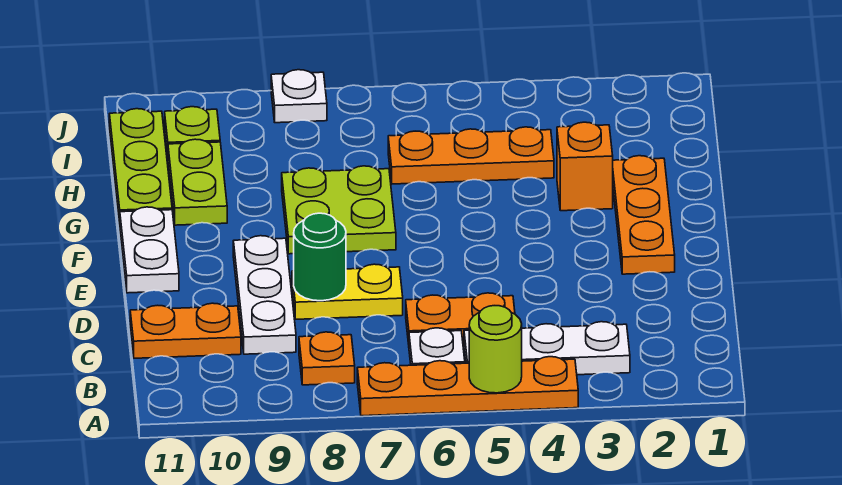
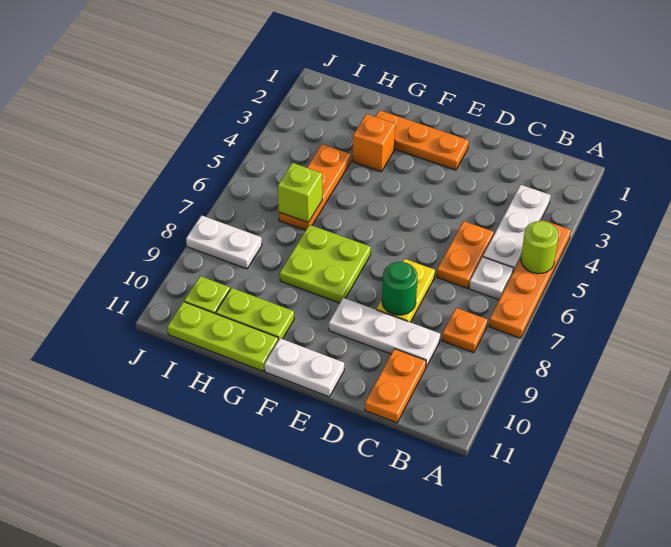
none -> lime 1x1 brick [278,163,322,222]
white 1x1 plate [271,70,327,123] -> white 1x2 plate [186,215,262,269]

